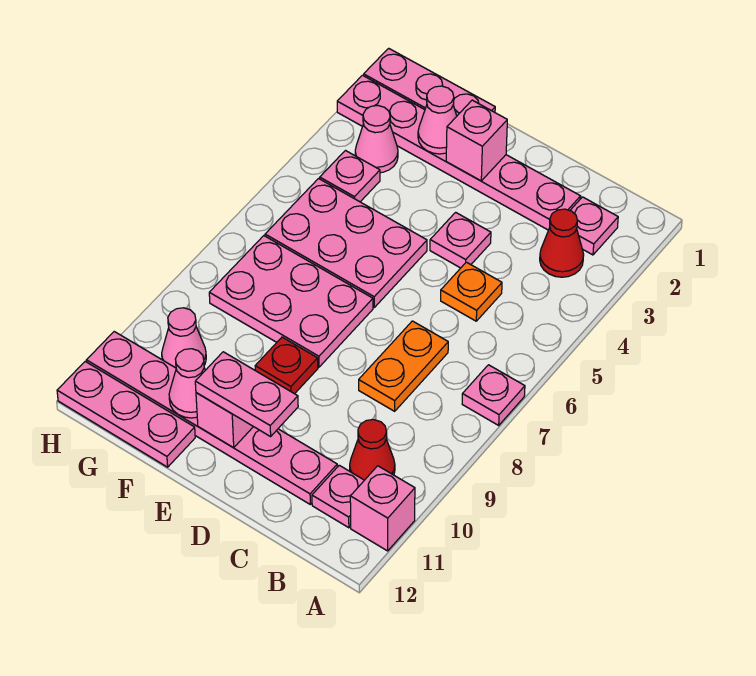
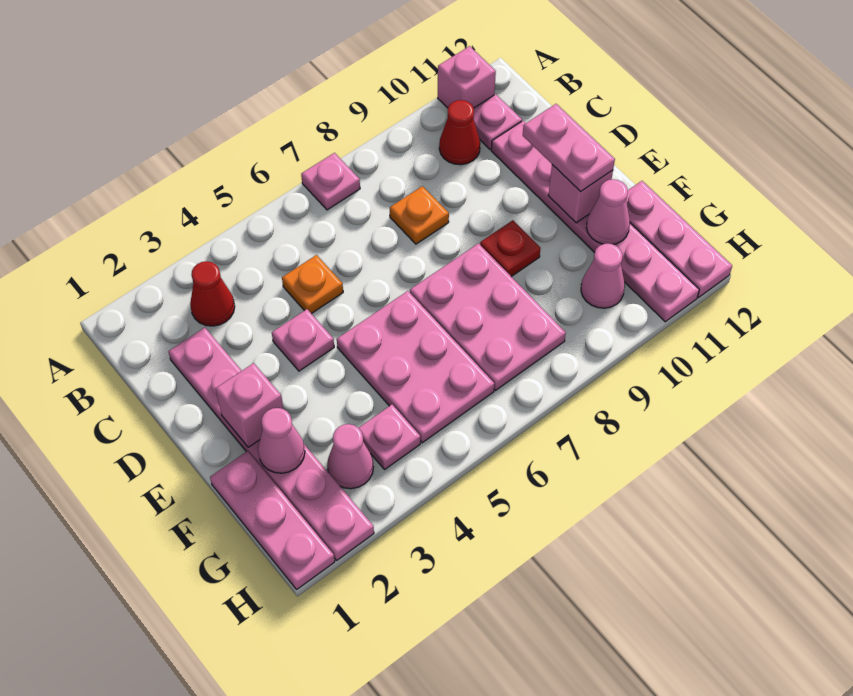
pink 1x1 plate [570,197,618,255] -> none
orange 1x2 plate [359,321,448,411] -> orange 1x1 plate [390,186,449,244]

